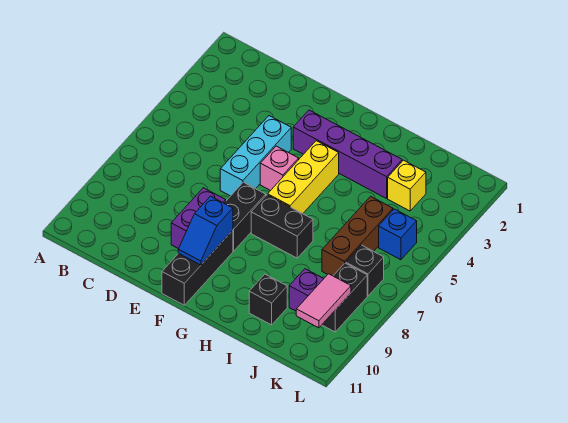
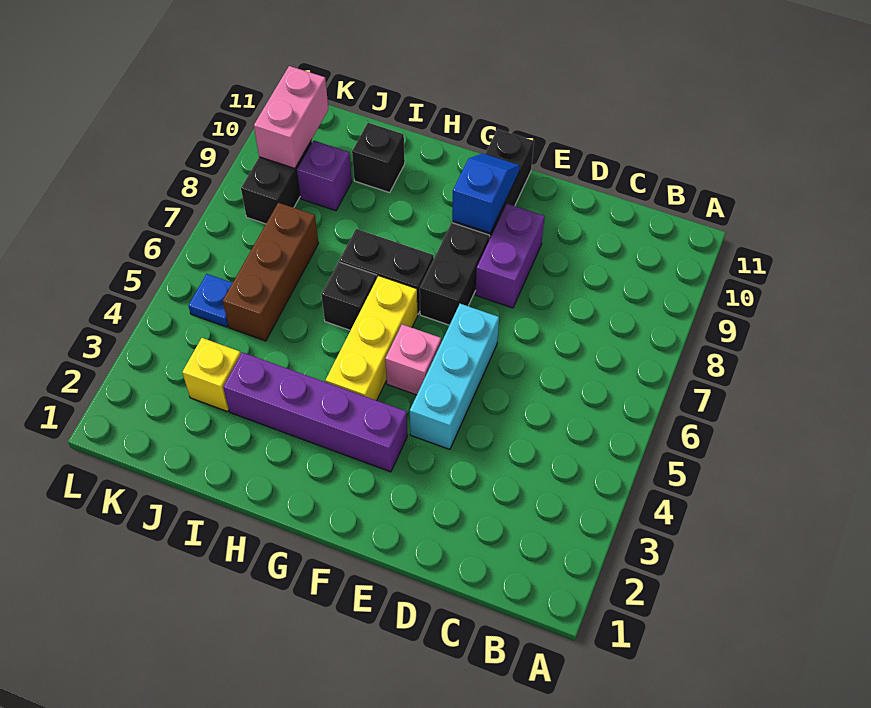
blue 1x1 brick [379,209,417,260] -> blue 1x1 plate [188,274,232,327]
black 1x1 brick [346,245,384,296] -> black 1x1 brick moved to [321,262,377,330]
pink 1x2 tile [296,274,351,328] -> pink 1x2 brick [254,66,328,168]

